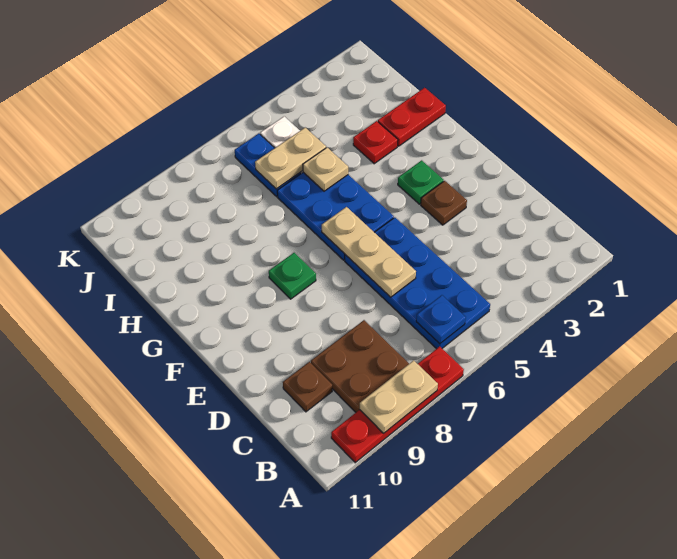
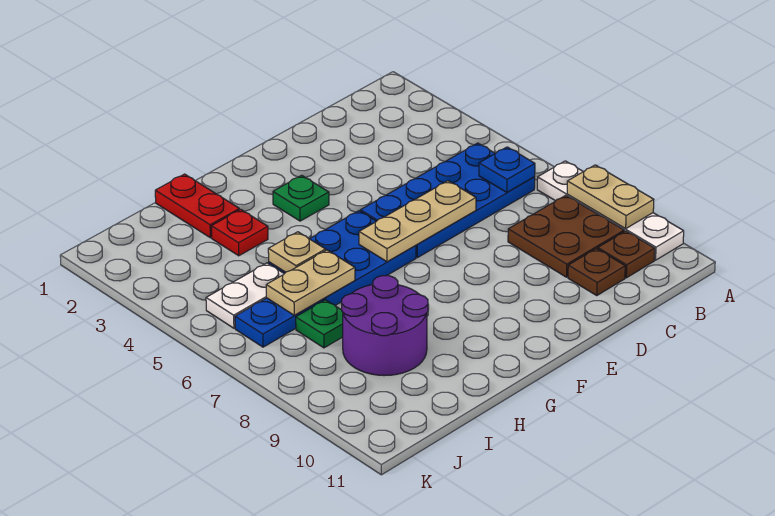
red 1x4 plate [331,347,464,463] -> white 1x4 plate [537,161,684,260]
brown 1x1 plate [421,181,467,225] -> brown 1x1 plate moved to [598,231,655,278]
green 1x1 plate [269,253,316,299] -> green 1x1 plate moved to [296,300,343,348]
none -> purple 2x2 round brick [341,276,428,376]
tan 1x2 plate [255,128,326,189] -> tan 1x2 plate turned to [266,250,355,315]

